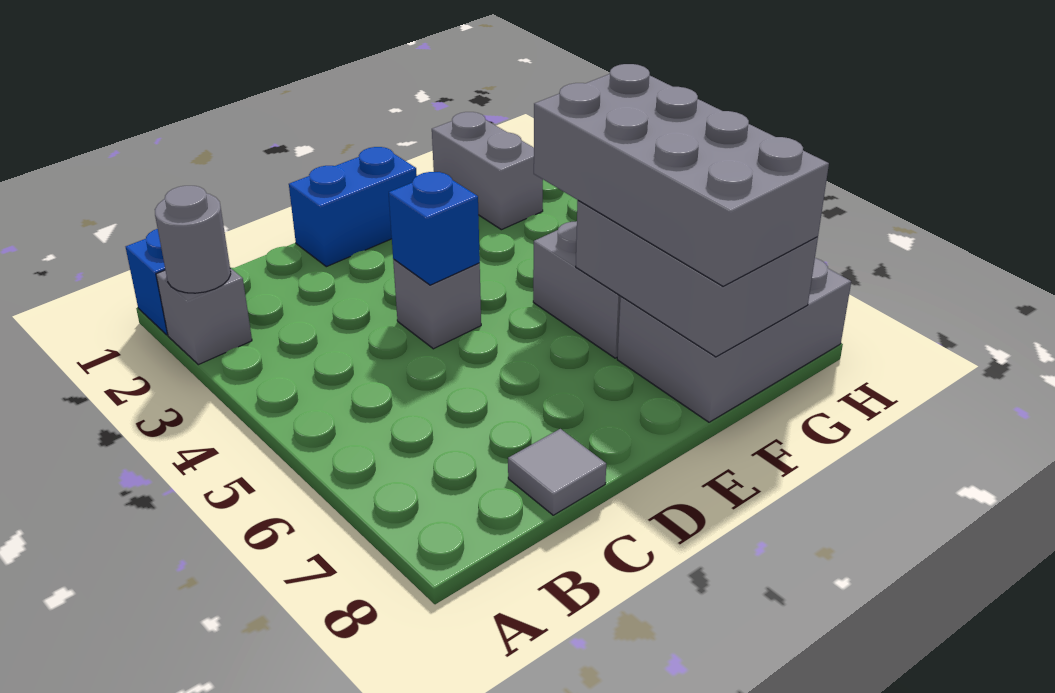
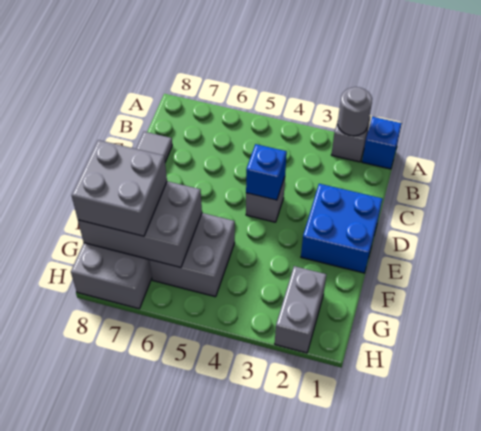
blue 1x2 brick [289,147,417,267] -> blue 2x2 brick [301,184,383,273]
grey 2x4 brick [534,64,829,286] -> grey 2x2 brick [72,140,167,236]
grey 1x2 brick [432,112,543,230] -> grey 1x2 brick turned to [275,266,326,353]

